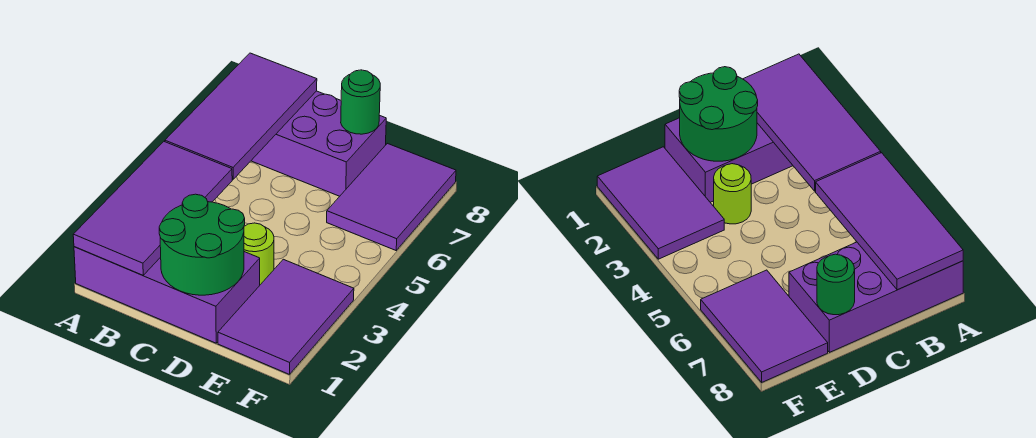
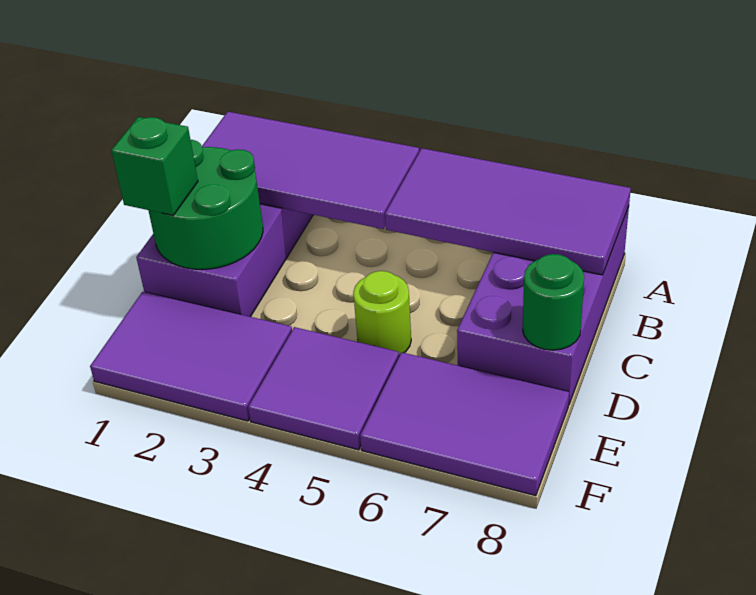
none -> green 1x1 brick [111,117,198,215]
lime 1x1 round brick [244,223,274,285] -> lime 1x1 round brick moved to [353,271,411,356]
none -> purple 2x2 tile [248,327,399,450]

